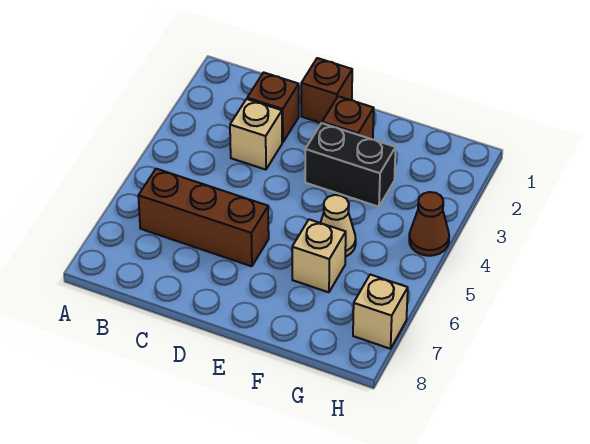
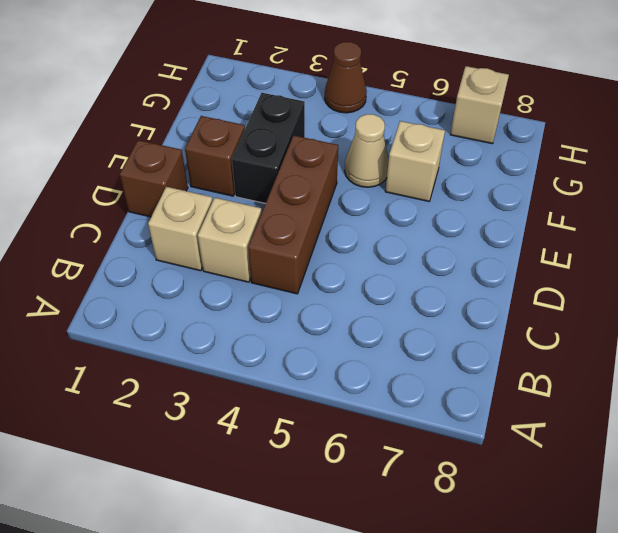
brown 1x3 brick [138,169,269,266] -> brown 1x3 brick moved to [248,135,338,294]
brown 1x1 brick [247,72,299,143] -> tan 1x1 brick [148,187,213,271]

